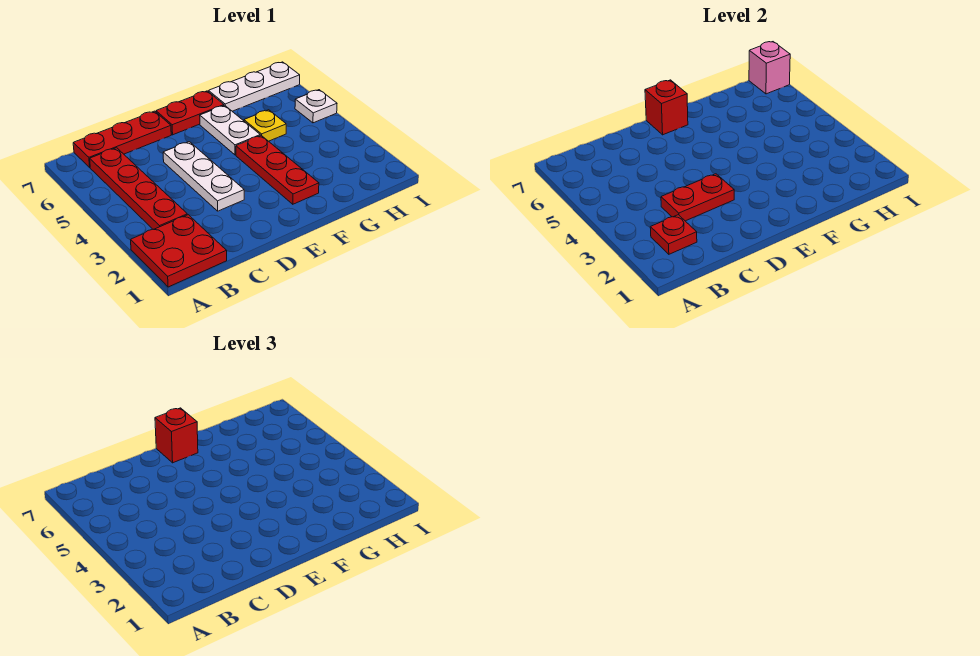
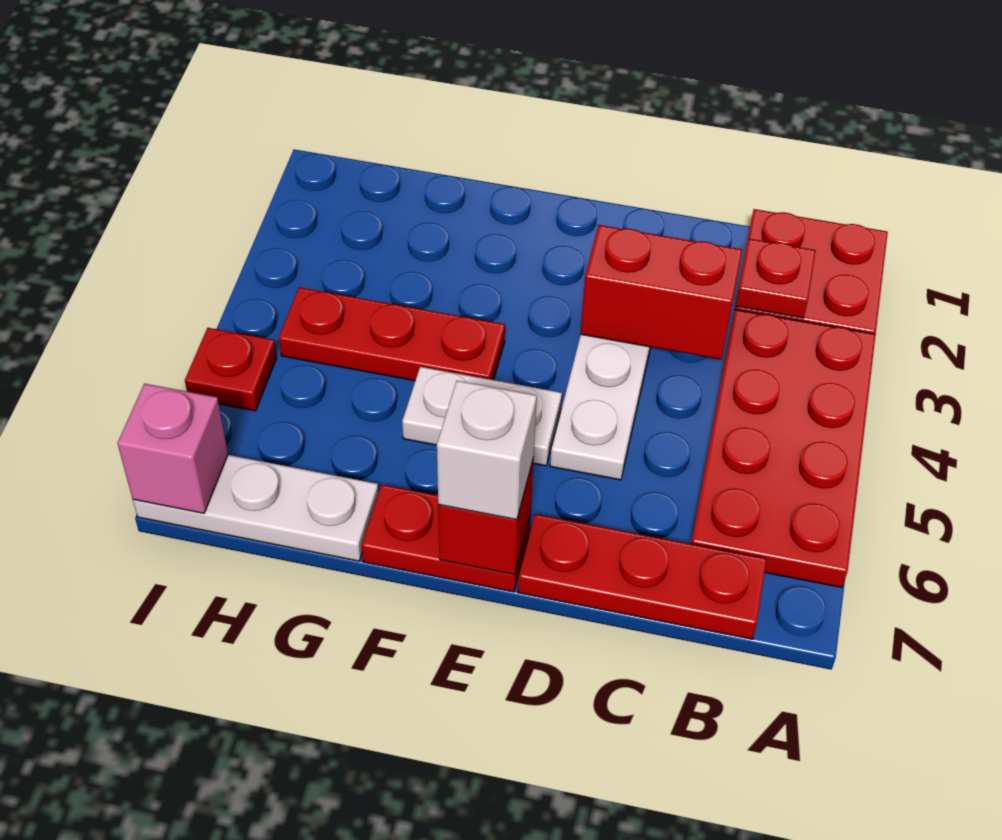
red 1x4 plate [90,148,187,229] -> red 2x4 plate [691,310,876,587]
red 1x2 plate [661,174,734,221] -> red 1x2 brick [581,225,742,360]
red 1x1 brick [155,408,198,463] -> white 1x1 brick [437,381,537,520]
red 1x3 plate [236,135,319,204] -> red 1x3 plate turned to [279,287,505,381]
white 1x2 plate [200,105,260,155] -> white 1x2 plate turned to [402,367,562,466]
yellow 1x1 plate [244,110,286,141] -> none
white 1x1 plate [295,90,337,123] -> red 1x1 plate [185,328,277,411]

